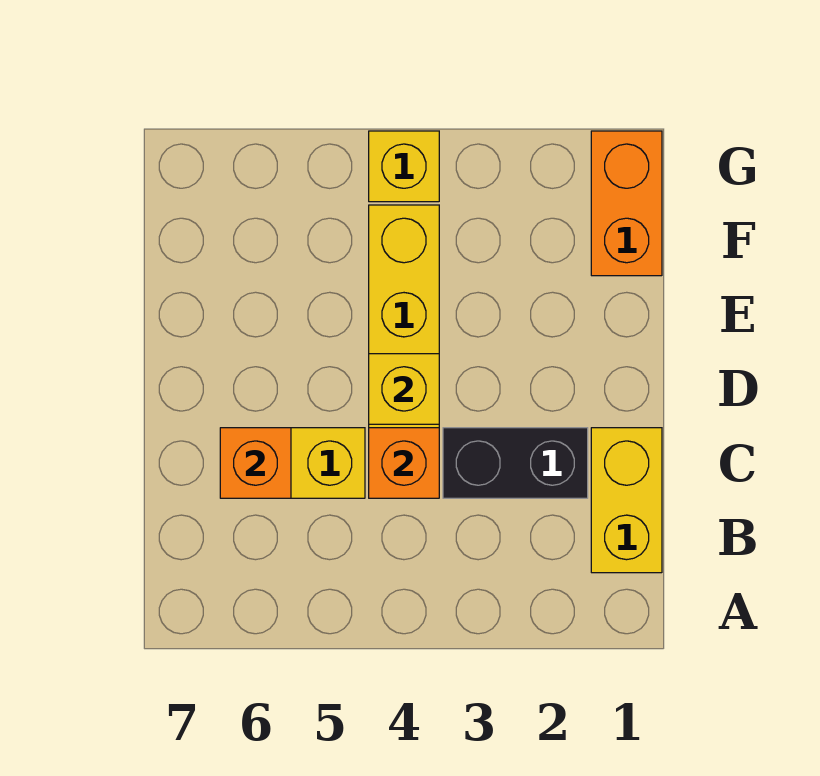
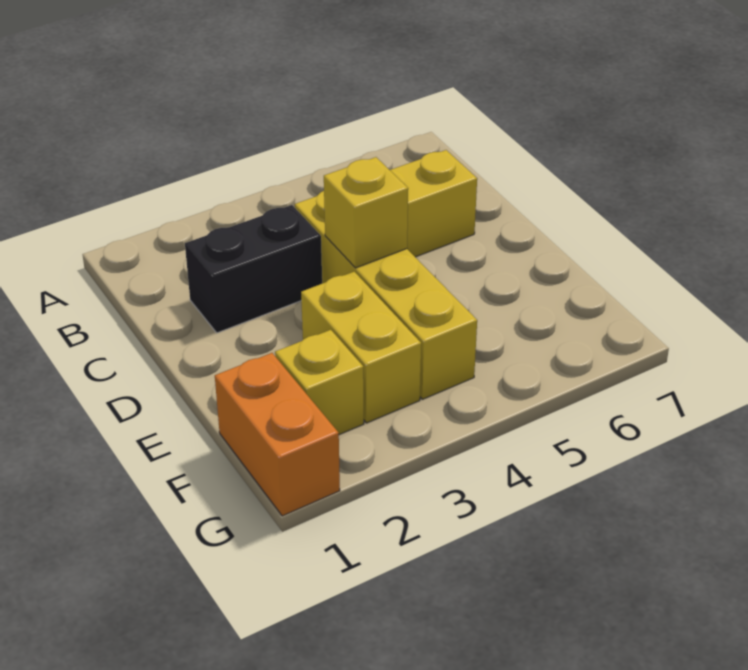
yellow 1x2 brick [591,428,662,573] -> yellow 1x2 brick moved to [301,272,421,423]
orange 1x1 brick [369,428,439,498] -> none
orange 1x1 brick [220,428,291,498] -> none
yellow 1x1 brick [369,131,439,202] -> yellow 1x1 brick moved to [275,330,364,435]

